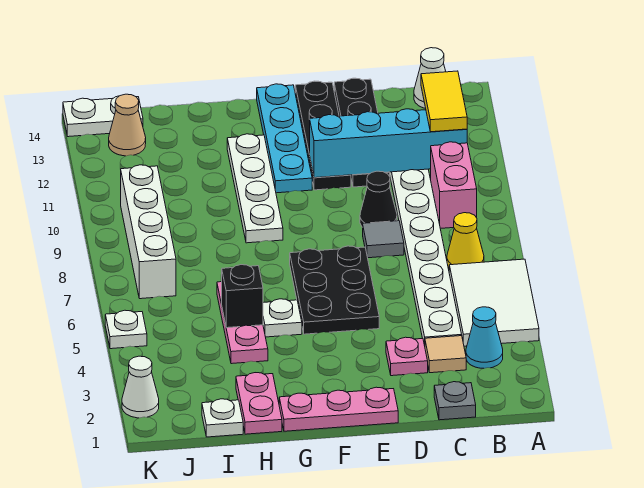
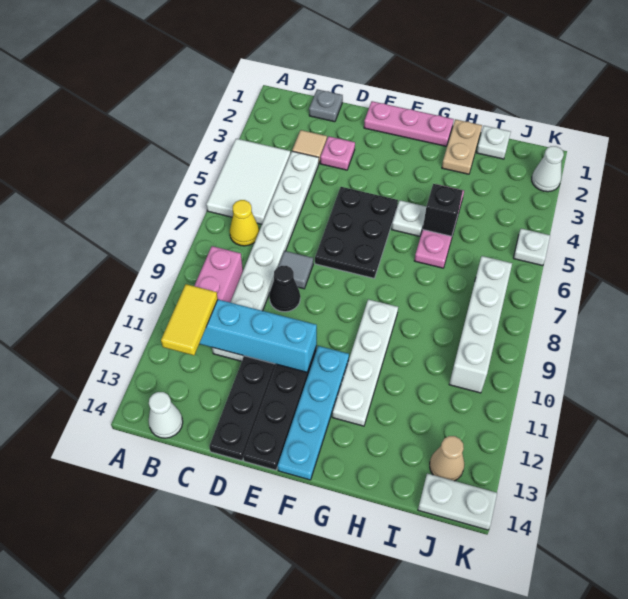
cyan 1x1 cone [466,307,503,368] -> none
pink 1x2 plate [236,373,282,434] -> tan 1x2 plate [442,119,482,174]

